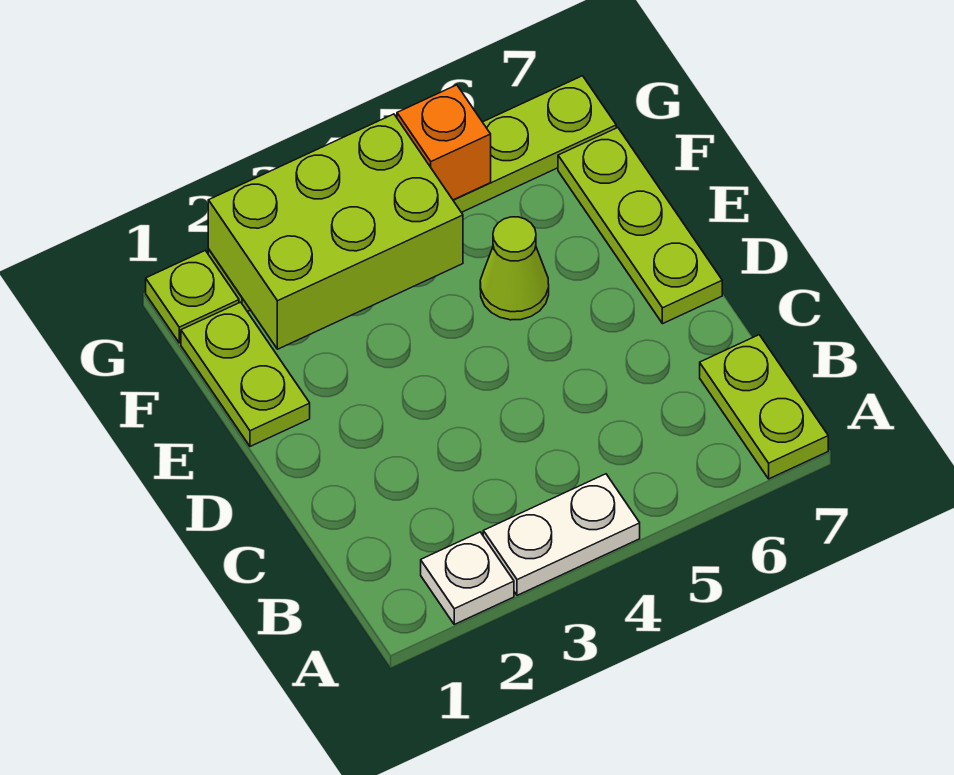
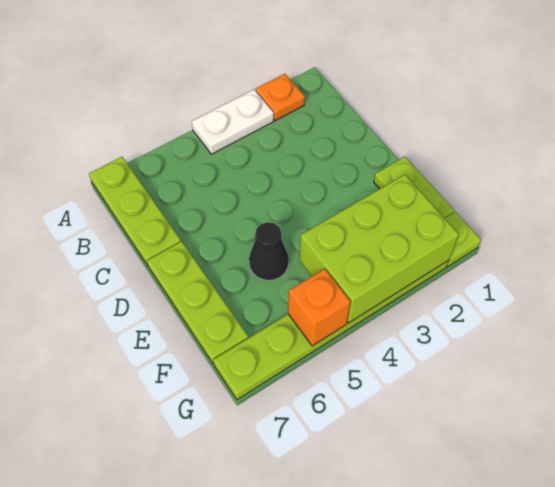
white 1x1 plate [421,532,514,624] -> orange 1x1 plate [256,74,305,121]
lime 1x2 plate [700,335,828,479] -> lime 1x3 plate [89,157,181,267]
lime 1x1 cone [480,217,549,320] -> black 1x1 cone [249,222,289,280]

